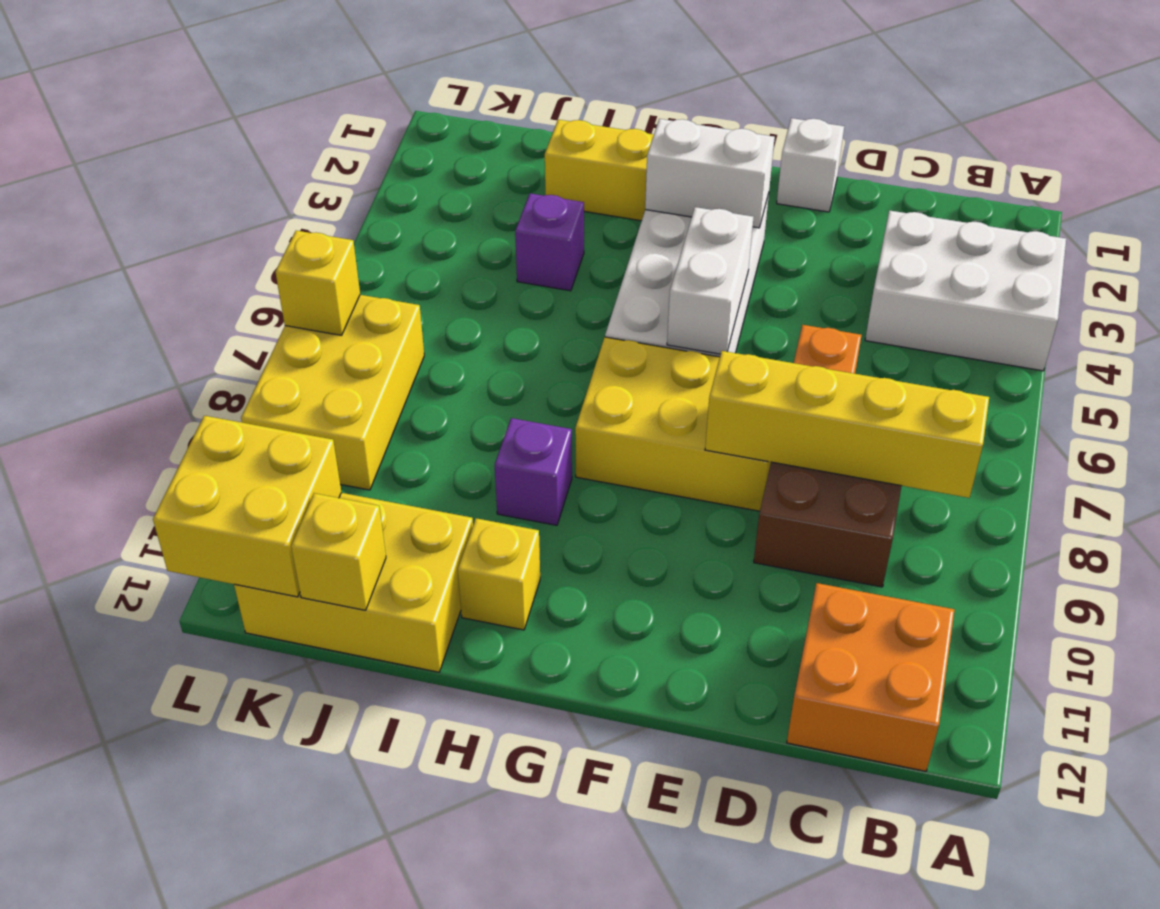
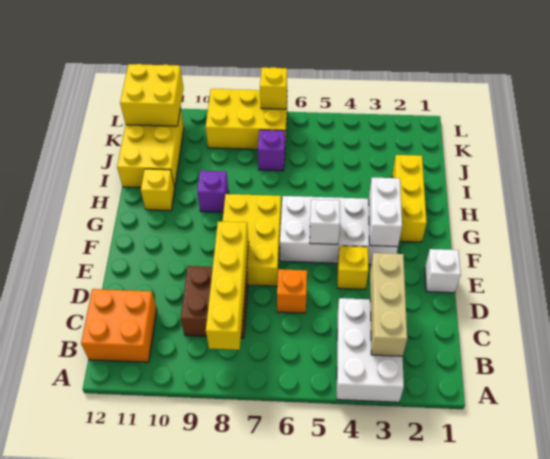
none -> tan 1x3 brick [370,253,407,356]
white 1x2 brick [667,207,753,354] -> white 1x1 brick [310,200,340,244]
purple 1x1 brick [515,193,584,291] -> purple 1x1 brick moved to [258,130,285,171]
yellow 1x1 brick [291,493,386,610] -> yellow 1x1 brick moved to [338,246,368,289]

